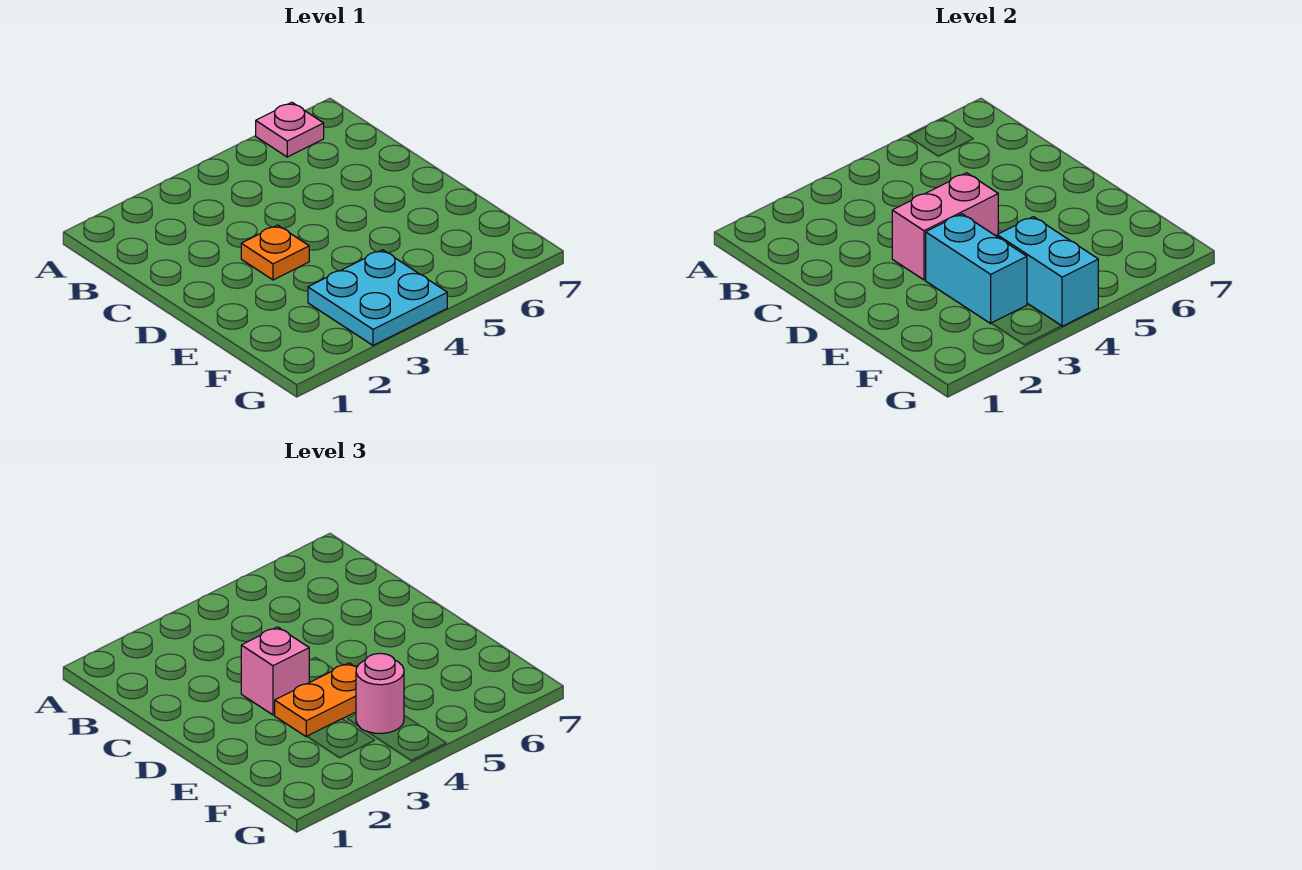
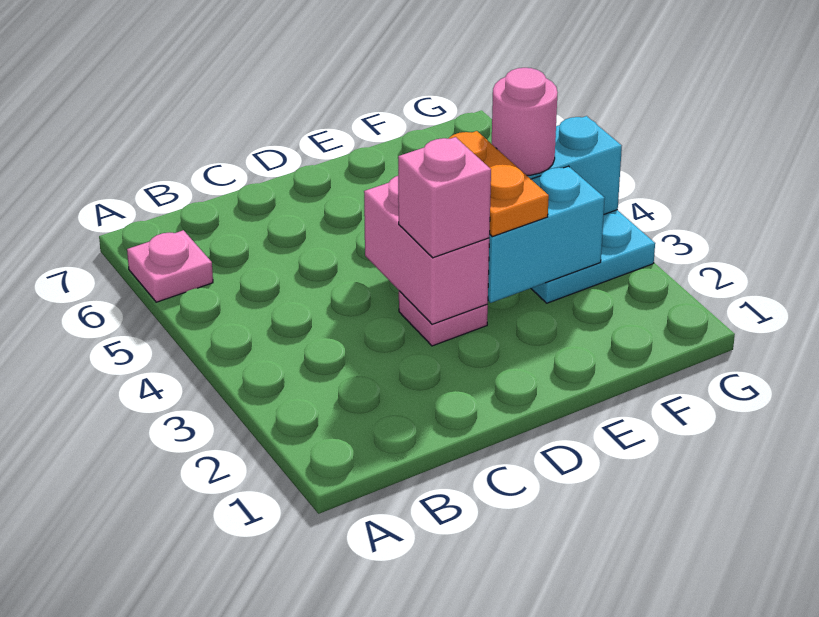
orange 1x1 plate [241,225,309,280] -> pink 1x1 plate [399,291,488,346]

